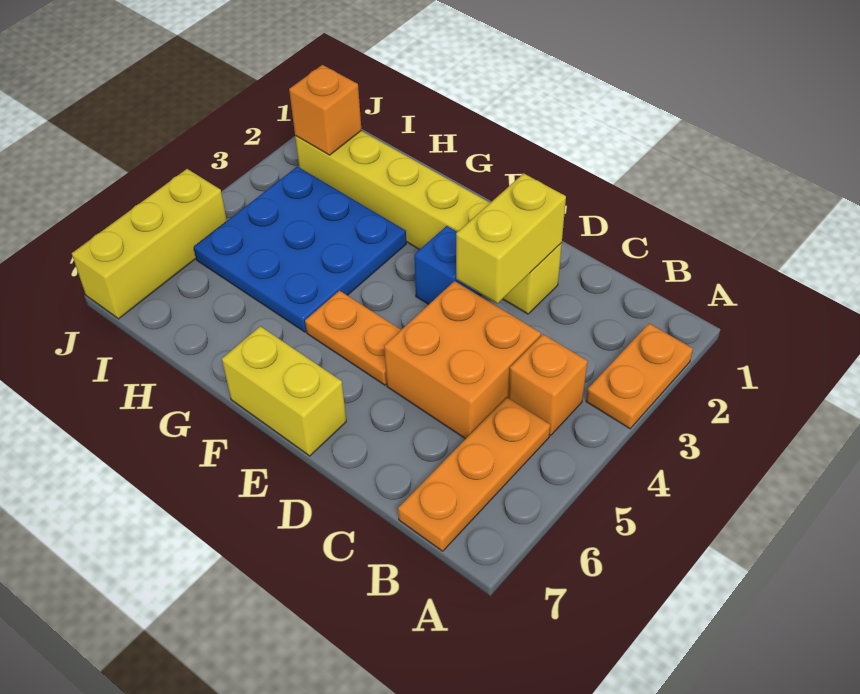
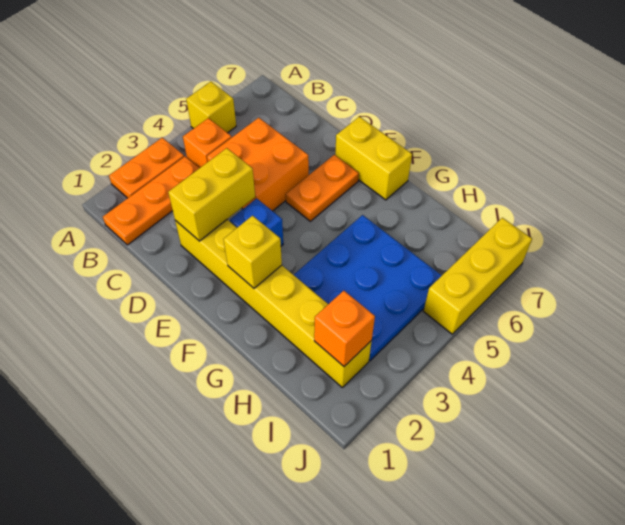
none -> yellow 1x1 brick [186,82,236,133]
orange 1x3 plate [398,397,550,551] -> orange 1x3 plate moved to [103,156,199,245]
orange 1x2 plate [305,291,401,385] -> orange 1x2 plate turned to [286,155,359,221]
none -> yellow 1x1 brick [223,216,282,288]

